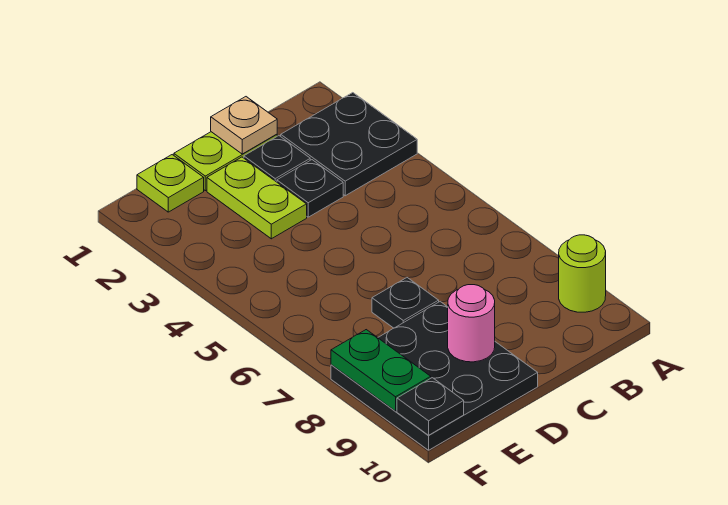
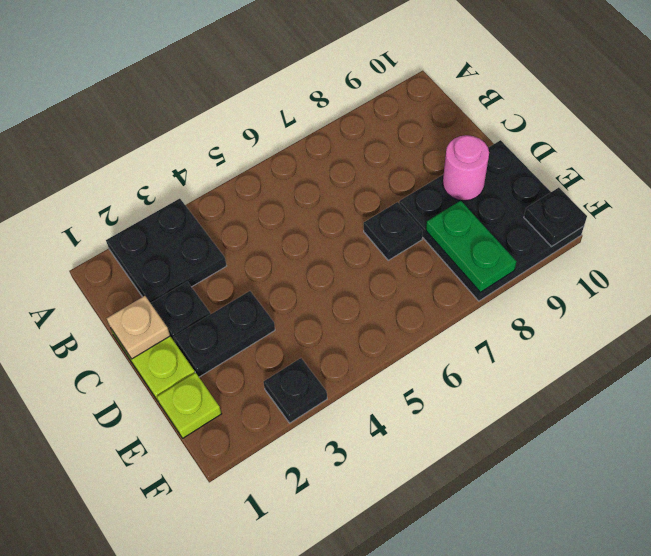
lime 1x1 round brick [559,235,606,312] -> none
black 1x1 plate [277,160,343,217] -> black 1x1 plate moved to [263,358,327,423]
lime 1x2 plate [207,157,307,239] -> black 1x2 plate [174,291,275,377]
green 1x2 plate [331,330,431,411] -> green 1x2 plate turned to [426,201,516,292]

